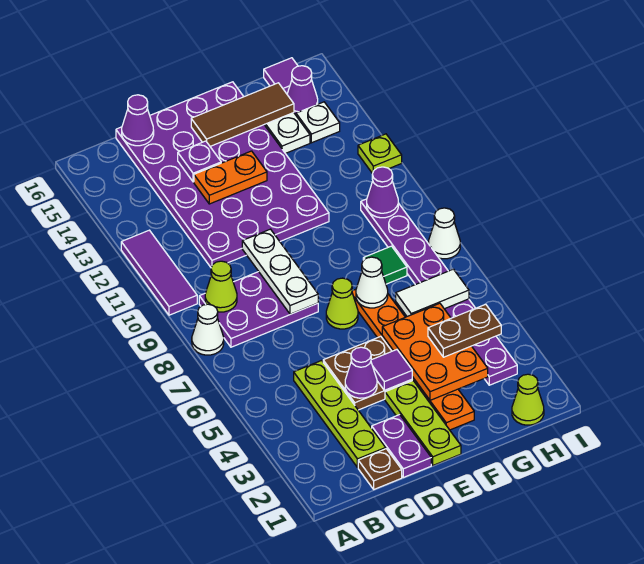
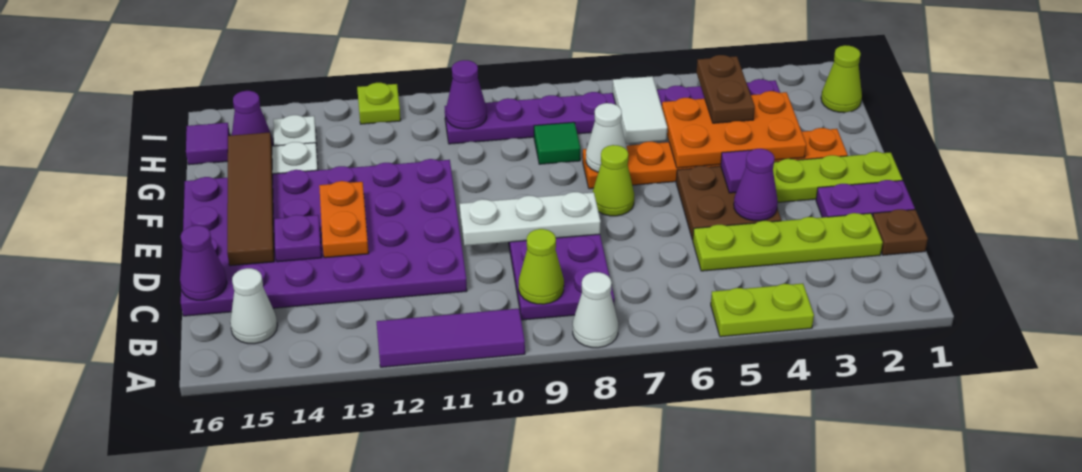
none -> lime 1x2 plate [711,283,814,337]
brown 1x3 tile [191,83,294,146] -> brown 1x4 tile [227,132,274,266]
white 1x1 cone [428,208,460,259] -> white 1x1 cone moved to [230,268,277,344]

